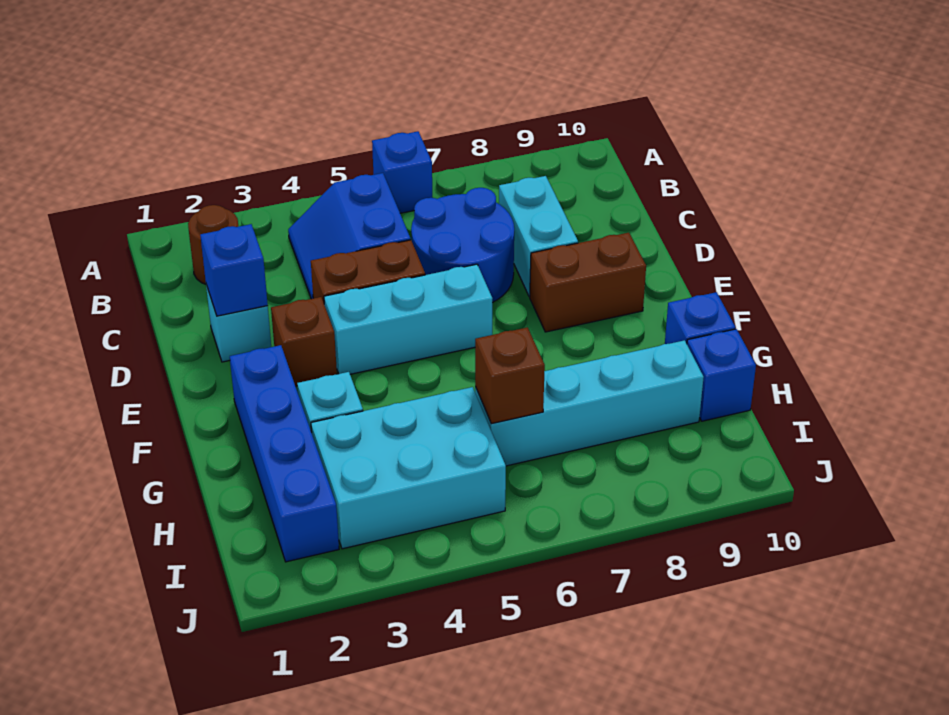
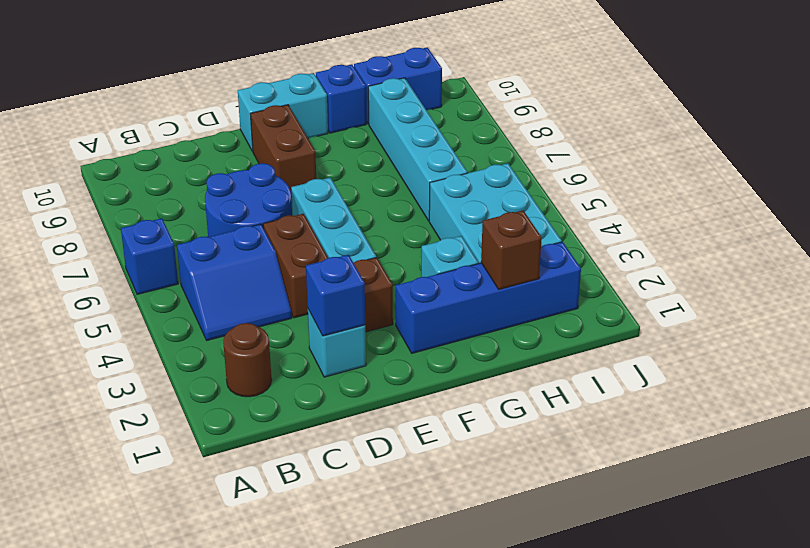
cyan 1x2 brick [499,176,578,297] -> cyan 1x2 brick moved to [238,73,328,151]
brown 1x1 brick [475,327,545,424] -> brown 1x1 brick moved to [481,210,542,289]
blue 1x1 brick [687,329,756,421] -> blue 1x2 brick [354,47,442,124]

